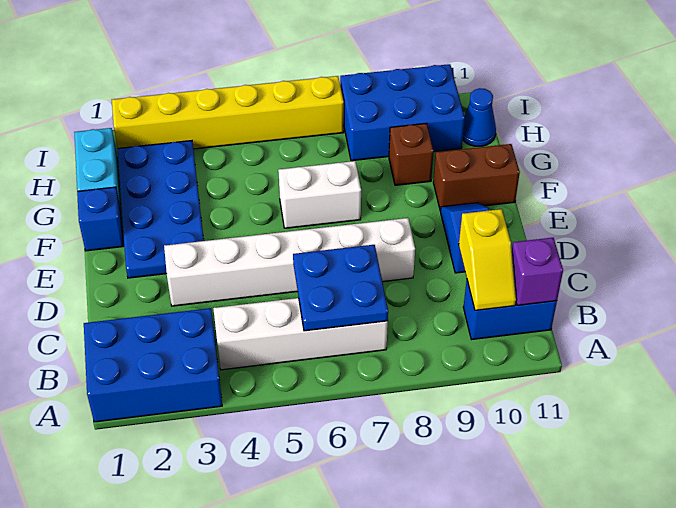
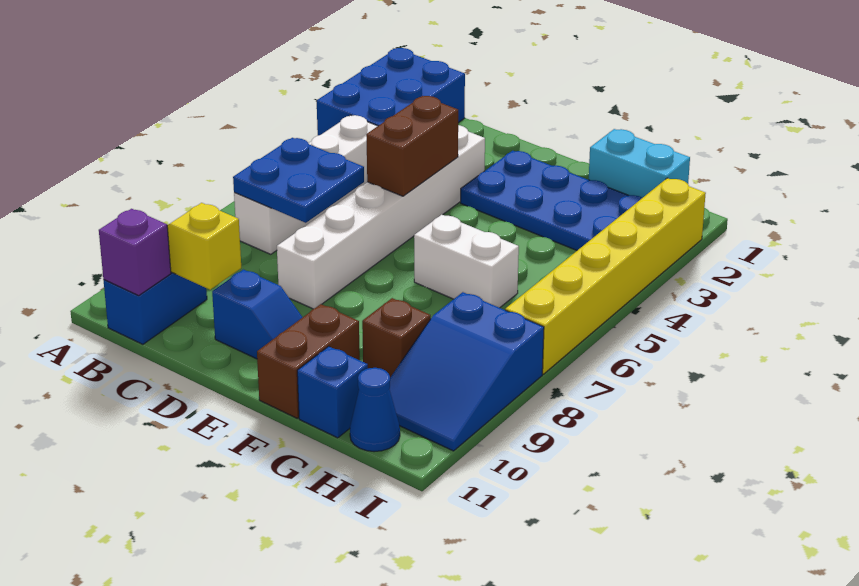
none -> brown 1x2 brick [366,96,458,196]
blue 1x1 brick [77,187,124,251] -> blue 1x1 brick moved to [297,346,368,438]
white 1x2 brick [278,161,361,228] -> white 1x2 brick turned to [414,215,519,308]
blue 2x3 brick [340,64,465,161] -> blue 2x3 slope [389,292,544,451]

